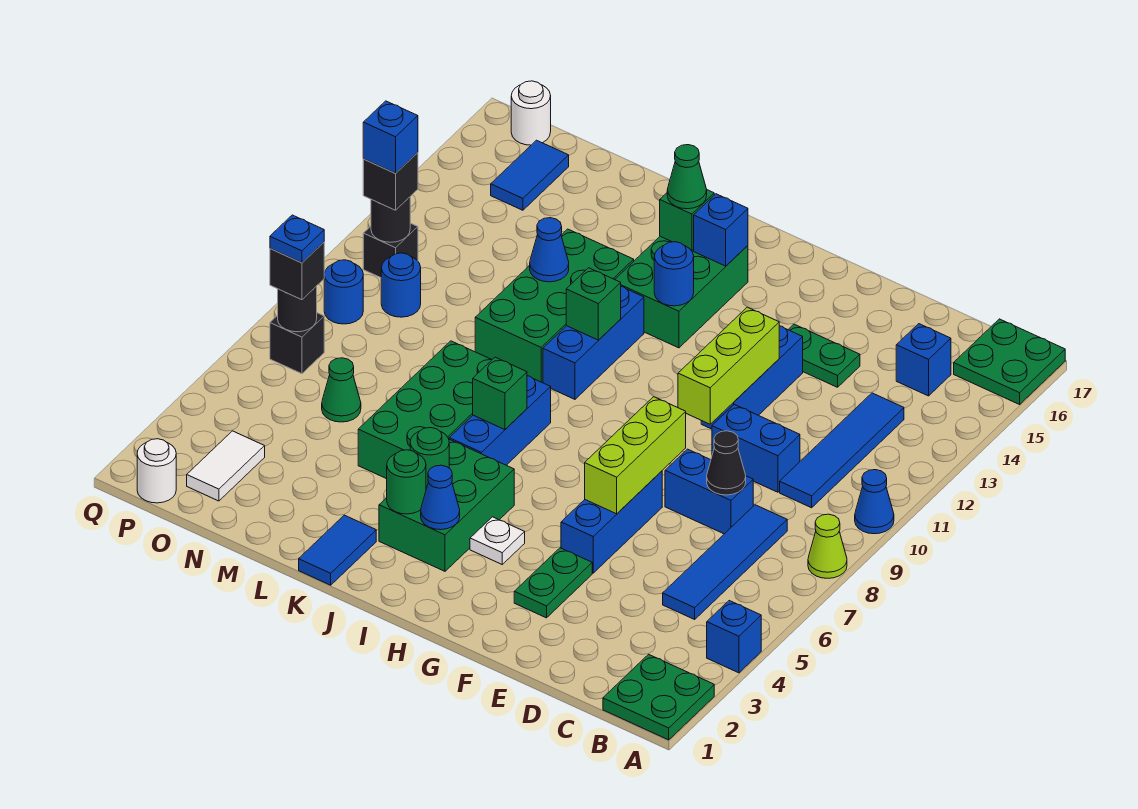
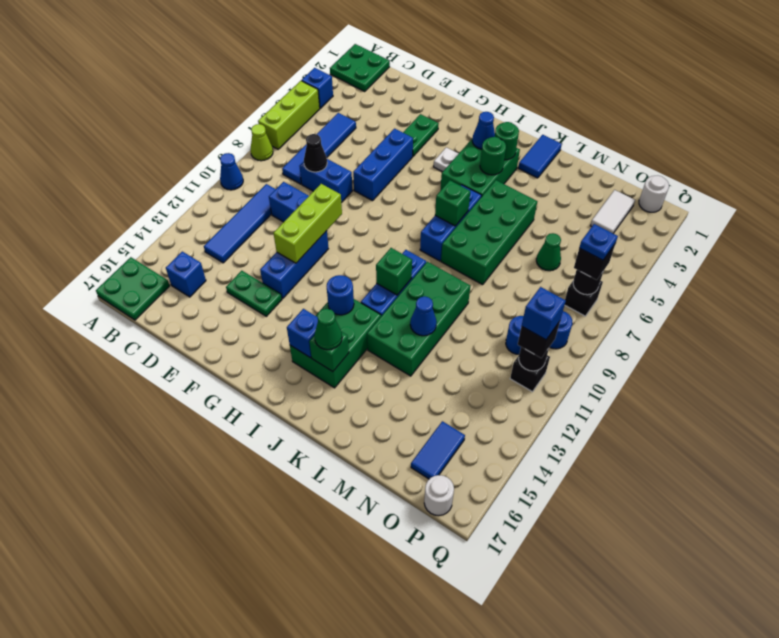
lime 1x3 brick [585,397,686,514] -> lime 1x3 brick moved to [258,81,320,149]

